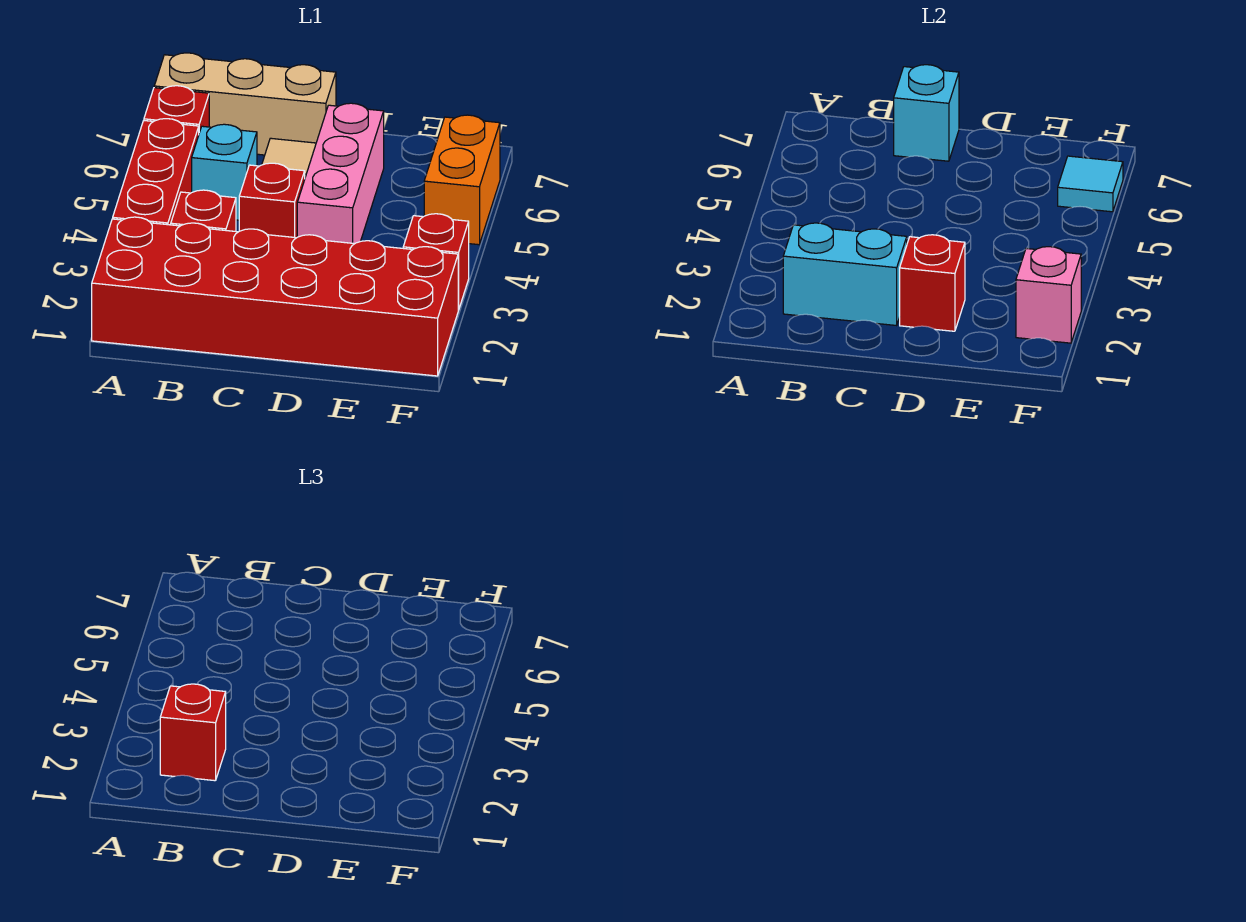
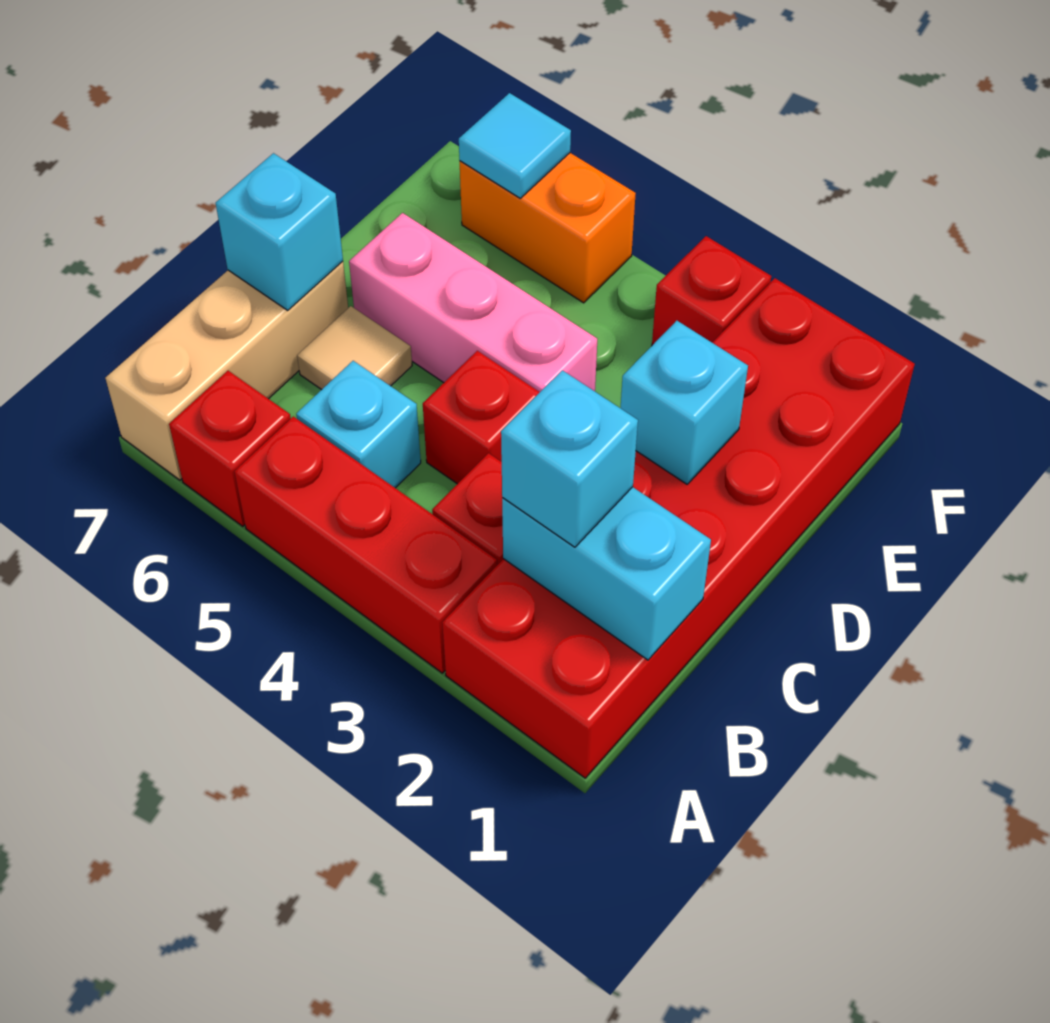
cyan 1x2 brick [783,223,907,325] -> cyan 1x2 brick turned to [502,487,711,660]
red 1x1 brick [160,684,226,781] -> cyan 1x1 brick [501,370,638,547]
red 1x1 brick [900,235,965,331] -> cyan 1x1 brick [621,321,748,484]
pink 1x1 brick [1016,247,1081,343] -> none

